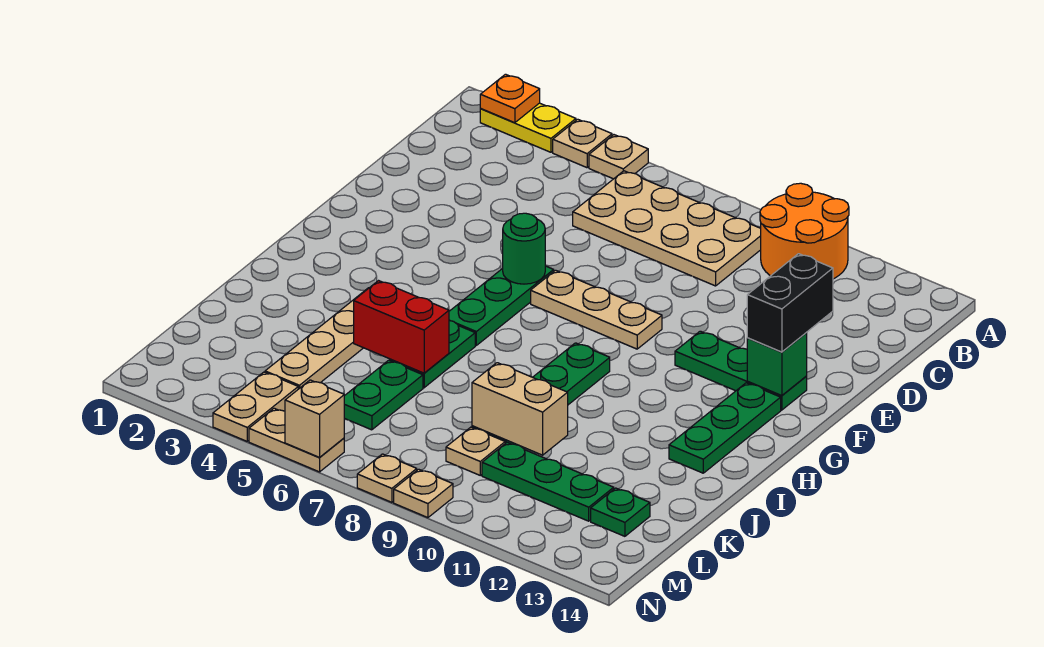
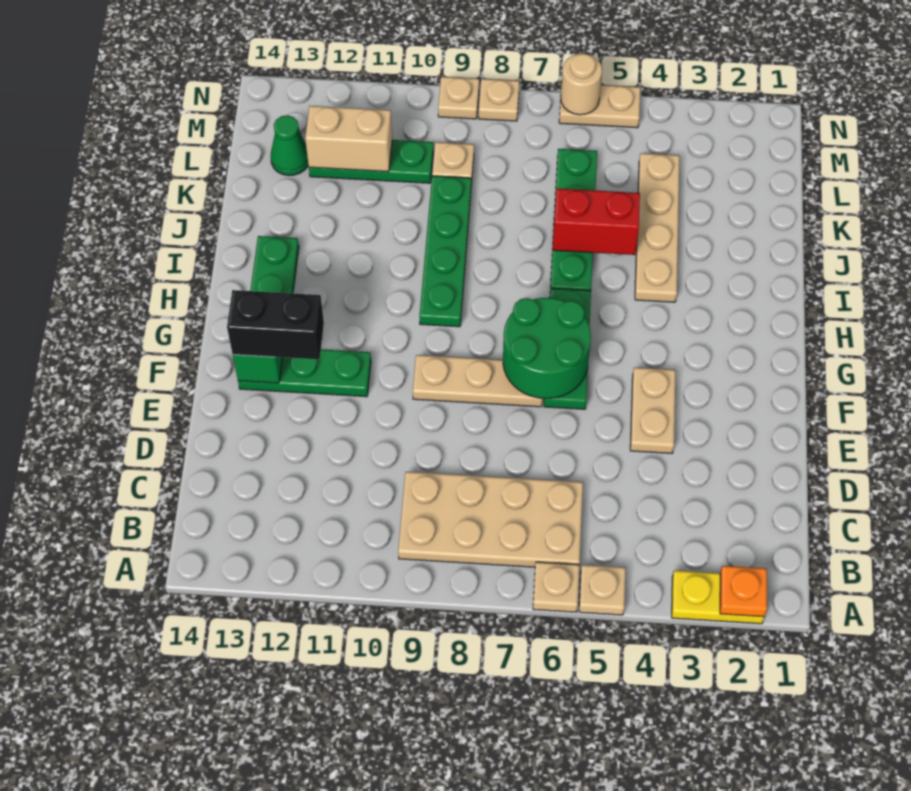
tan 1x1 plate [553,119,612,168] -> tan 1x1 plate moved to [533,562,579,612]
orange 2x2 round brick [760,183,849,279] -> none
black 1x2 brick [747,254,833,352] -> black 1x2 brick turned to [227,290,324,359]
green 1x1 round brick [503,213,545,284] -> green 2x2 round brick [503,298,591,399]
tan 1x2 brick [472,363,568,455] -> tan 1x2 brick moved to [305,106,392,172]
green 1x1 plate [591,488,650,536] -> green 1x1 cone [271,115,308,176]
tan 1x2 plate [213,372,298,441] -> tan 1x2 plate moved to [630,368,675,453]
tan 1x1 brick [285,380,344,457] -> tan 1x1 round brick [561,54,602,115]

